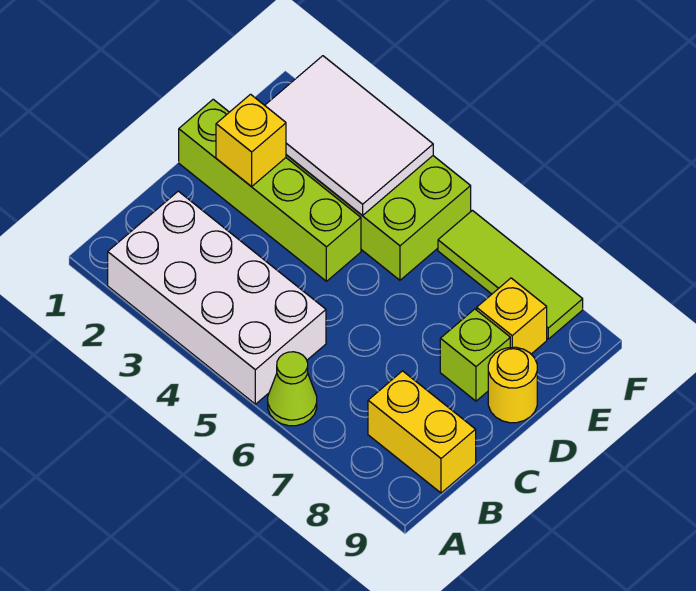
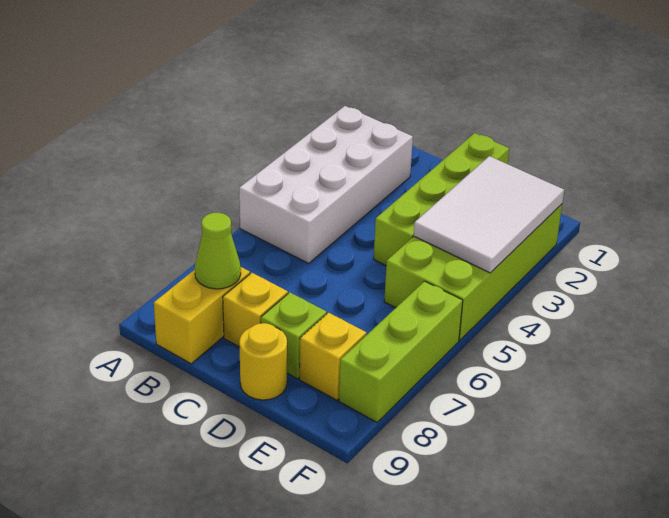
lime 1x1 cone [268,352,317,426] -> lime 1x1 cone moved to [195,213,241,289]
yellow 1x1 brick [216,94,286,187] -> yellow 1x1 brick moved to [223,273,288,347]
lime 1x3 tile [438,210,583,339] -> lime 1x3 brick [339,281,463,422]

